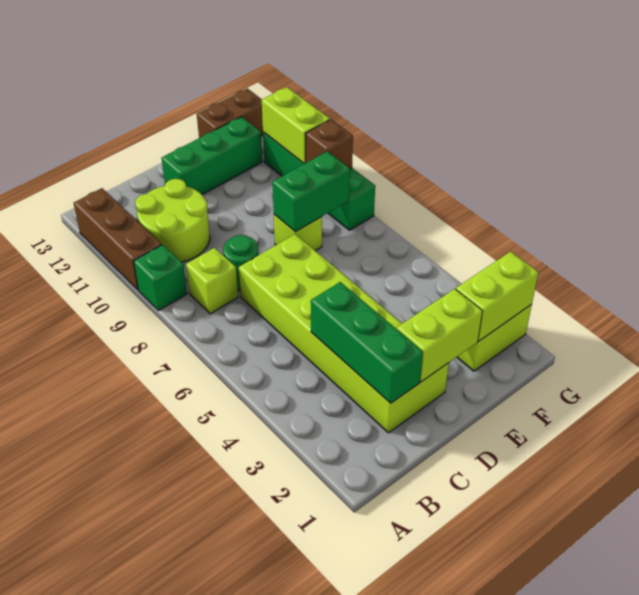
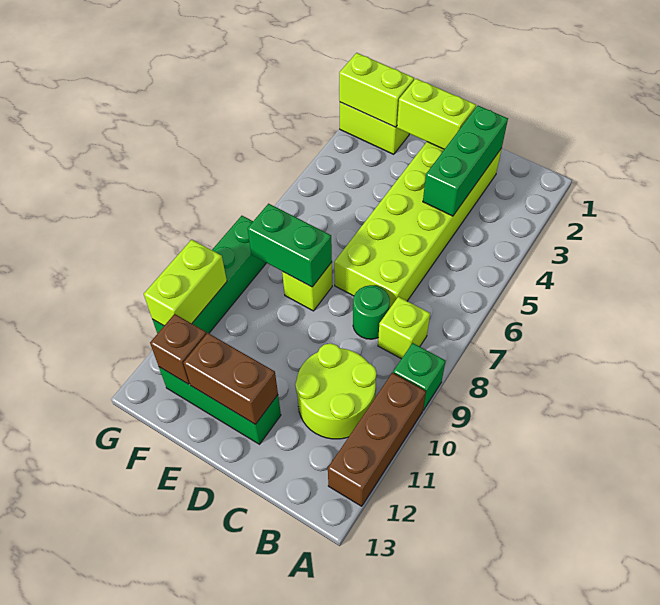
brown 1x2 brick [197,88,263,138] -> brown 1x2 brick moved to [184,333,278,424]
brown 1x1 brick [305,120,353,169] -> brown 1x1 brick moved to [150,314,206,384]

